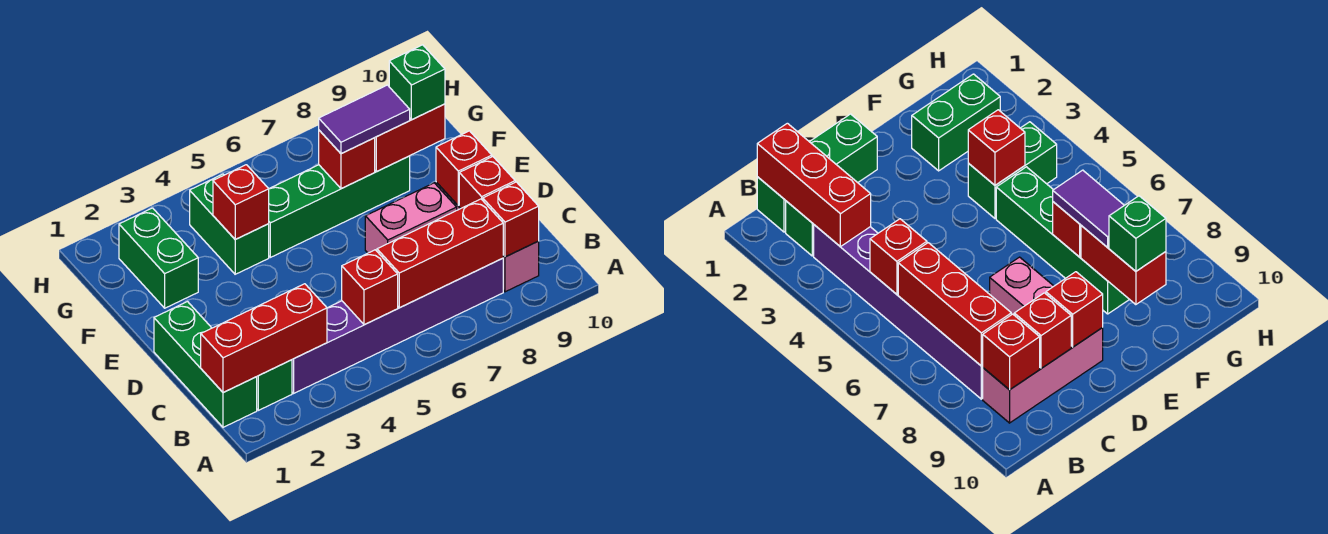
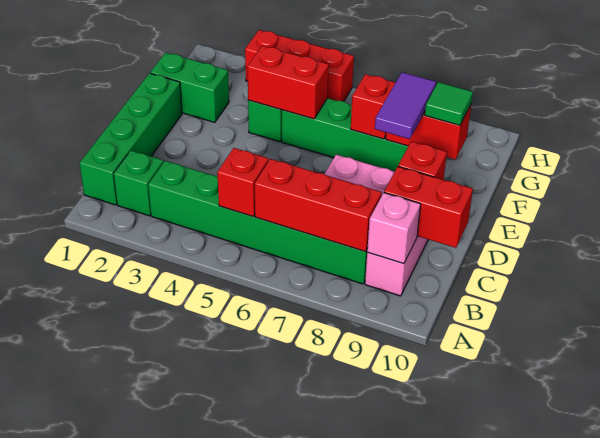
green 1x3 brick [154,302,257,427] -> green 1x4 brick [80,73,182,205]
red 1x3 brick [201,284,327,393] -> red 1x3 brick moved to [245,30,354,101]
purple 1x6 brick [292,258,503,393] -> green 1x6 brick [148,161,368,284]
red 1x1 brick [483,182,539,257] -> pink 1x1 brick [367,193,421,264]
red 1x1 brick [459,157,515,209] -> red 1x2 brick [384,167,473,248]
green 1x2 brick [119,208,198,308] -> green 1x2 brick turned to [150,52,229,122]
red 1x1 brick [213,165,269,239] -> red 1x2 brick [247,46,329,119]
purple 1x2 tile [319,85,410,154] -> purple 1x2 tile turned to [375,72,436,139]
green 1x1 brick [389,45,445,120] -> green 1x1 tile [425,82,473,125]

